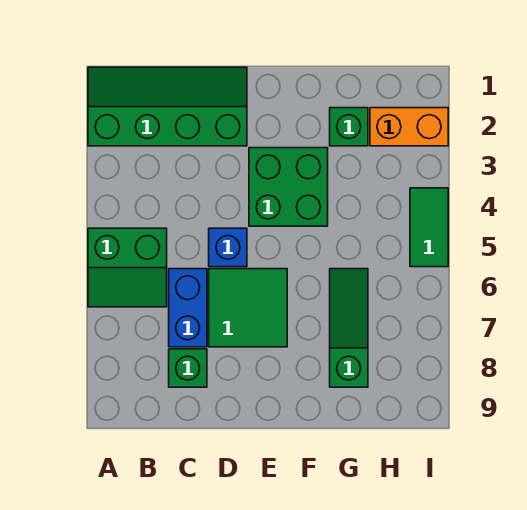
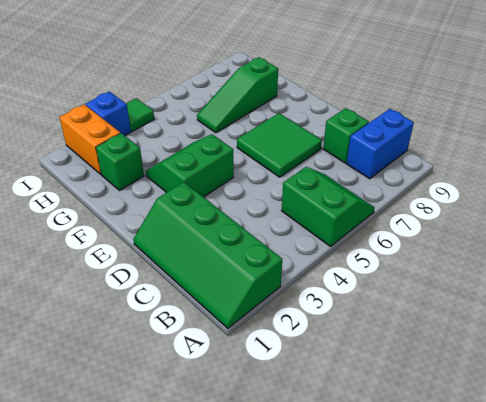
blue 1x2 brick [169,269,207,347] -> blue 1x2 brick moved to [347,109,414,179]
blue 1x1 brick [209,228,247,267] -> blue 1x1 brick moved to [86,92,131,136]
green 2x2 brick [249,148,328,226] -> green 2x2 slope [146,134,234,197]
green 1x2 tile [410,188,448,267] -> green 1x1 tile [126,98,154,132]

